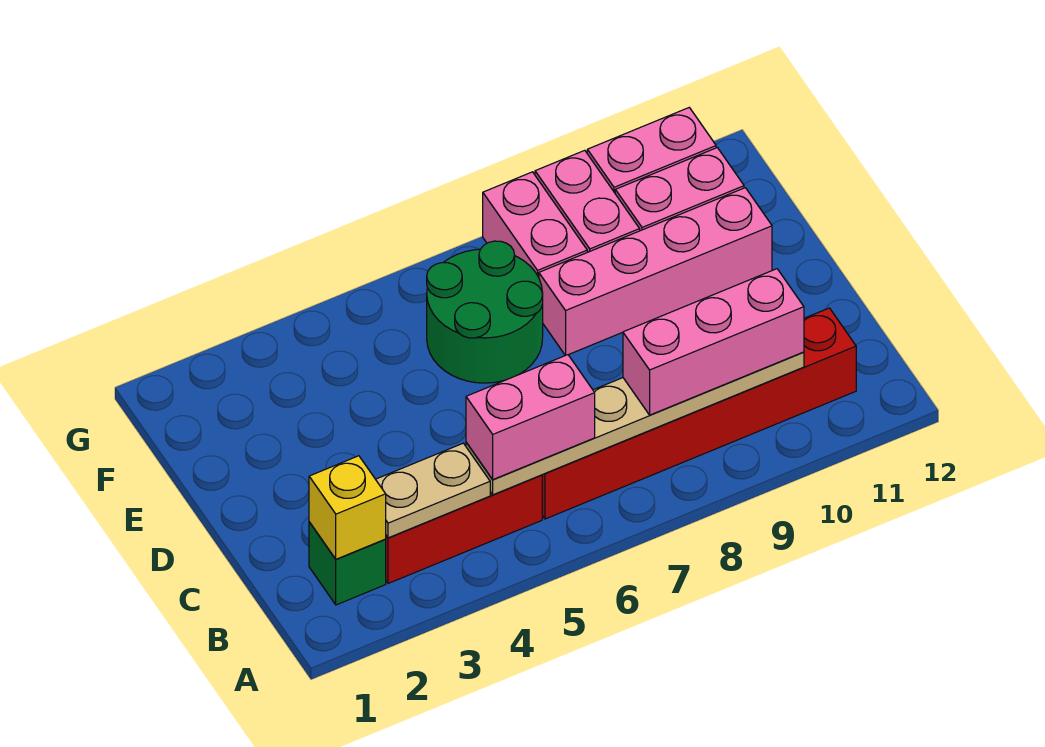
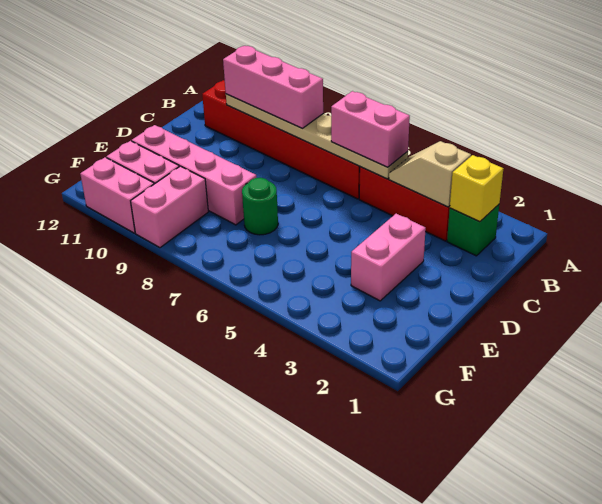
tan 1x2 plate [376,443,490,538] -> tan 1x2 slope [389,141,471,207]
green 2x2 round brick [427,241,543,383] -> green 1x1 round brick [242,178,278,235]
pink 1x2 brick [483,172,587,277] -> pink 1x2 brick moved to [351,214,426,301]

